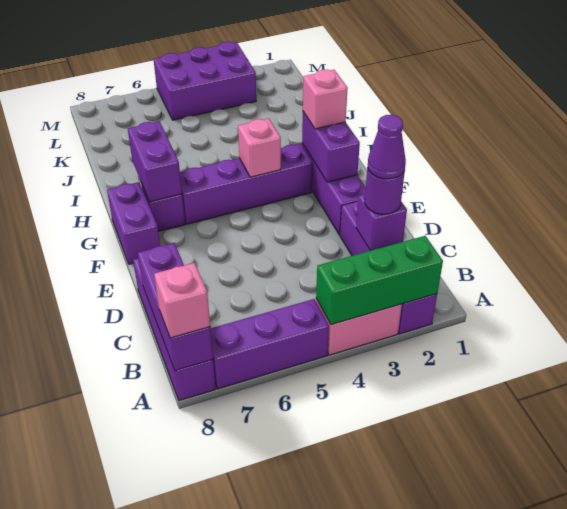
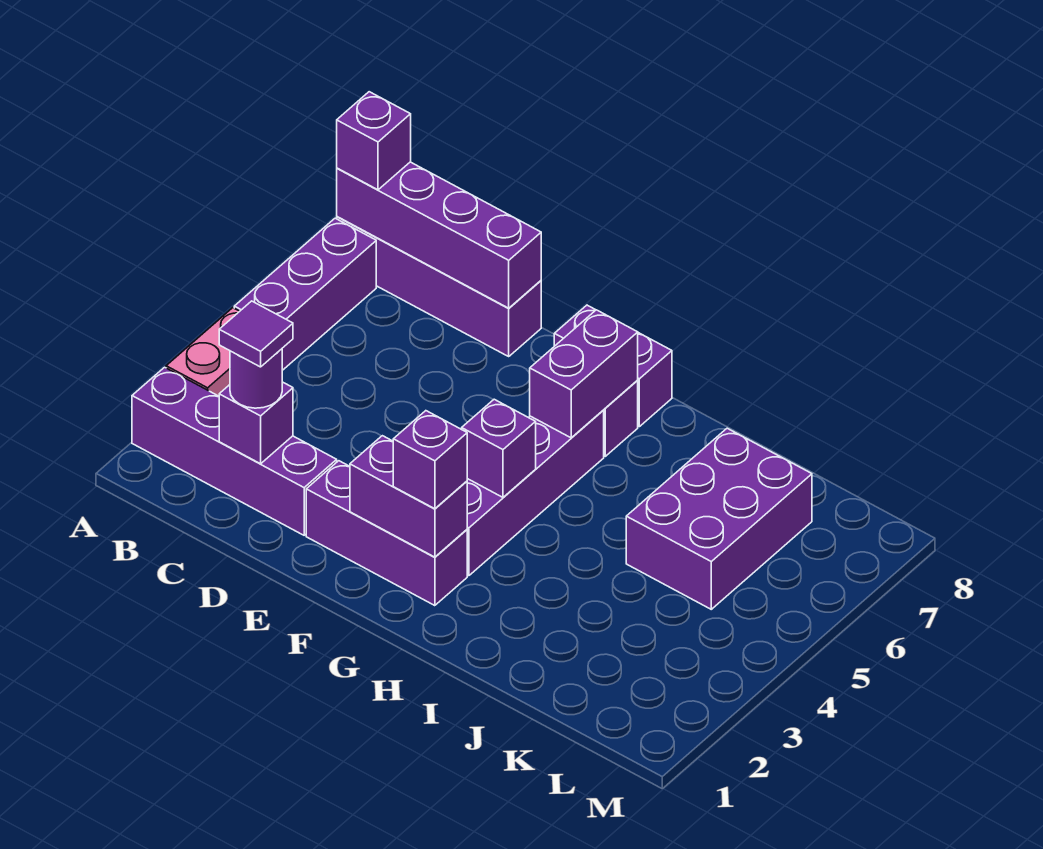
green 1x3 brick [316,236,443,325] -> none
purple 1x3 brick [138,243,213,370] -> purple 1x4 brick [337,162,541,308]
pink 1x1 brick [154,263,210,338] -> purple 1x1 brick [337,92,411,190]
purple 1x1 cone [367,115,406,179] -> purple 1x1 tile [219,301,293,367]
pink 1x1 brick [303,69,348,129] -> purple 1x1 brick [393,411,467,509]
pink 1x1 brick [238,119,281,177] -> purple 1x1 brick [462,399,536,497]
purple 1x2 brick [128,121,182,202] -> purple 1x2 brick turned to [530,310,638,438]
purple 2x3 brick [154,42,256,120] -> purple 2x3 brick moved to [626,428,812,609]

